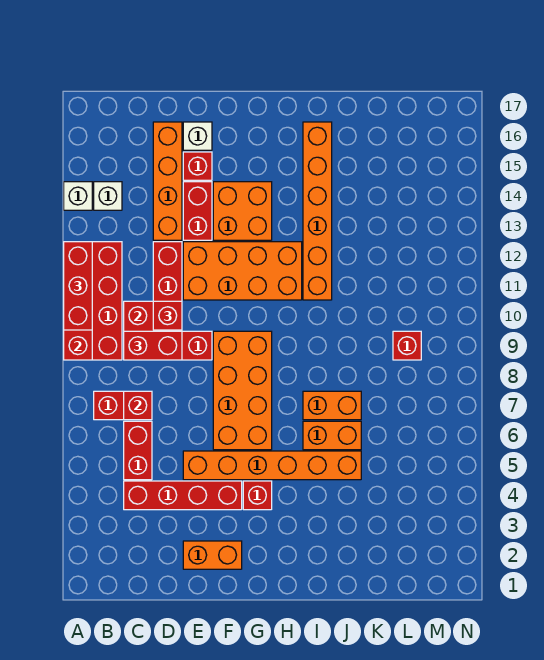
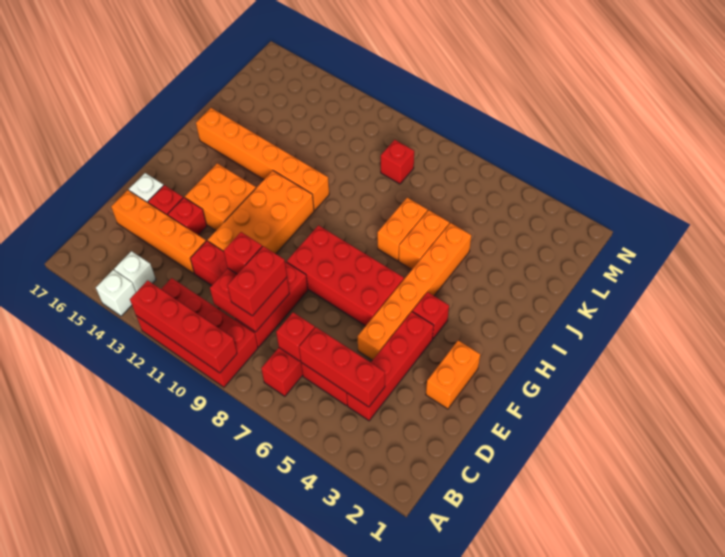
red 1x3 brick [64,242,92,330] -> red 1x3 brick moved to [299,327,385,407]
red 1x2 brick [183,182,212,240] -> red 1x1 brick [168,198,207,235]
orange 2x4 brick [213,331,272,450] -> red 2x4 brick [287,225,404,326]

